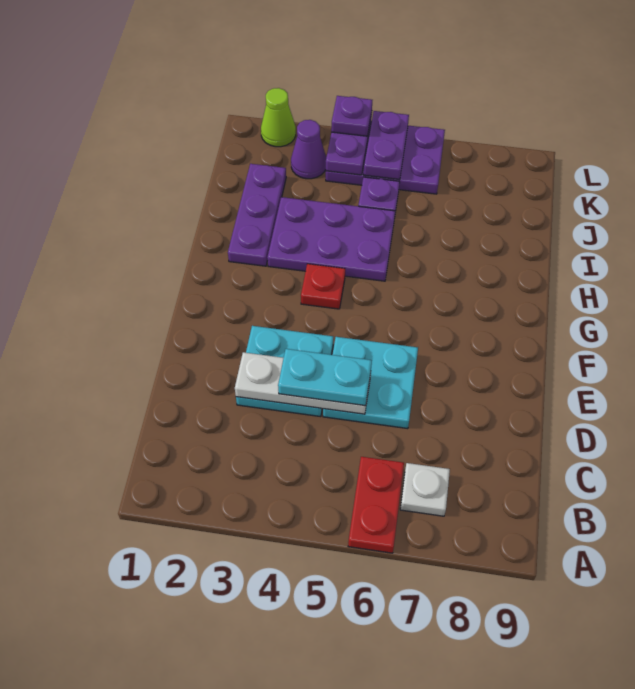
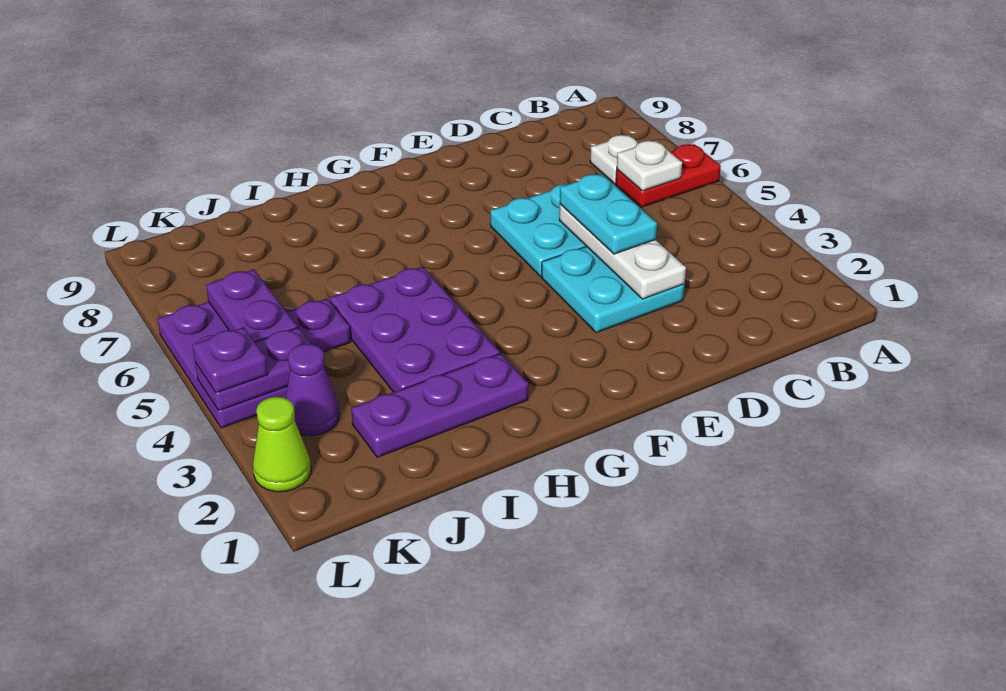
none -> white 1x1 plate [617,141,682,191]
red 1x1 plate [301,264,345,309] -> none
purple 1x2 plate [364,111,409,180] -> purple 1x2 plate turned to [206,269,297,342]

